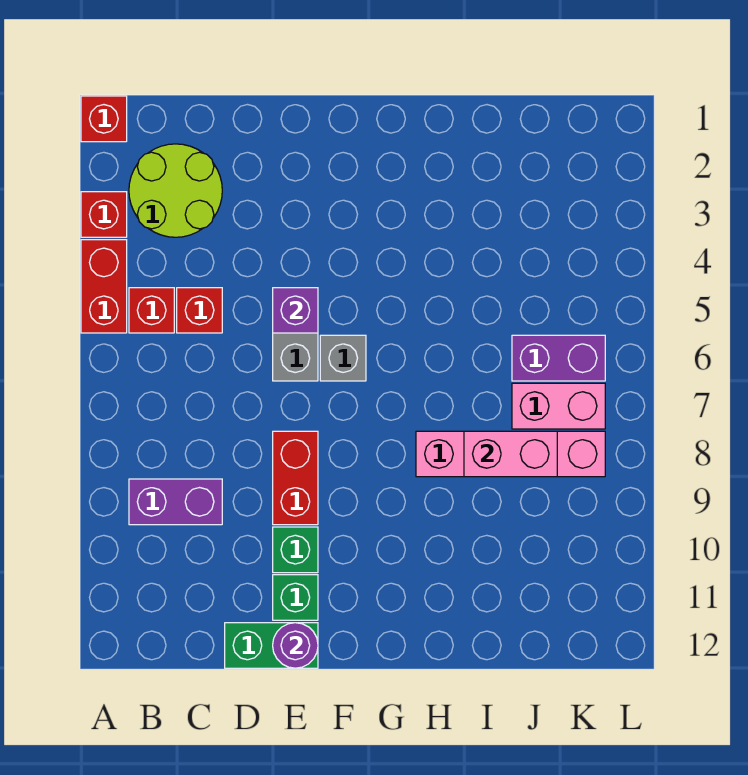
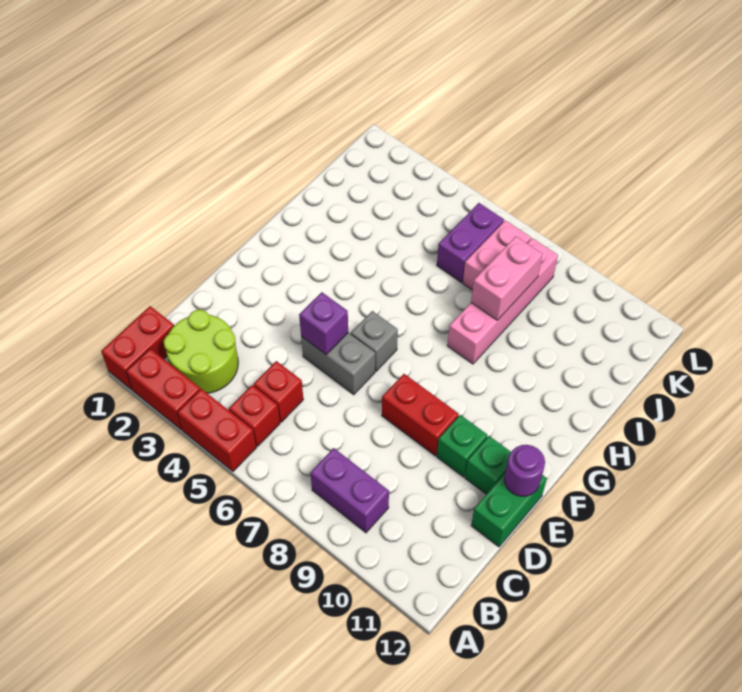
red 1x1 brick [81,96,127,142] -> red 1x2 brick [101,306,174,390]
red 1x1 brick [81,192,127,237] -> red 1x2 brick [126,349,200,430]
purple 1x2 brick [129,479,222,525] -> purple 1x2 brick turned to [310,448,389,533]

